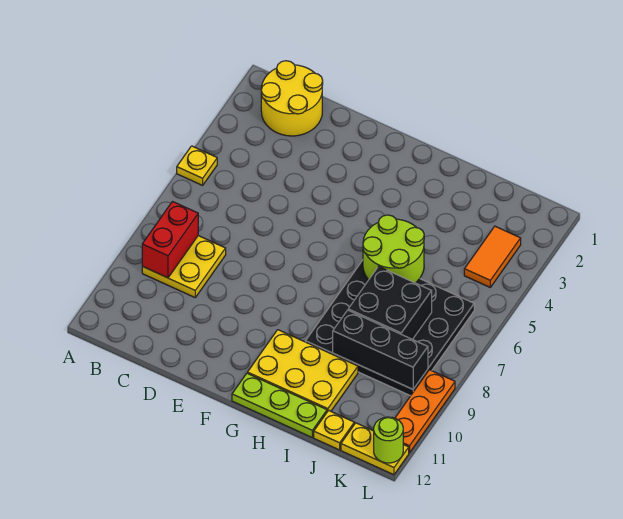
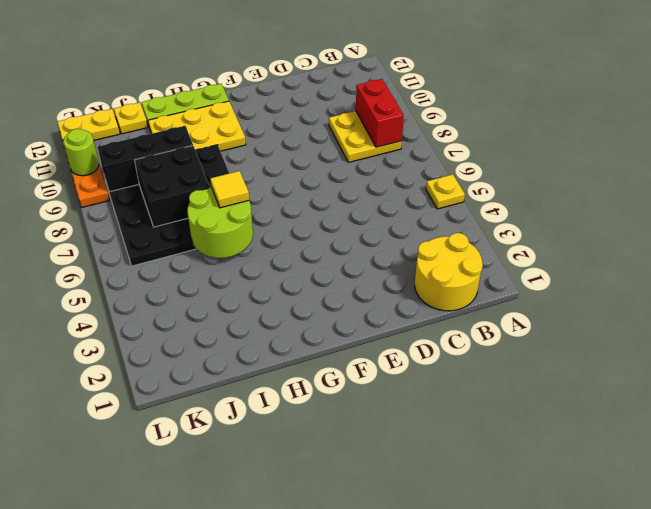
none -> yellow 1x1 tile [210,171,249,208]
orange 1x2 tile [464,226,521,287] -> none
lime 1x1 round brick [374,417,403,463] -> lime 1x1 round brick moved to [64,129,99,176]

